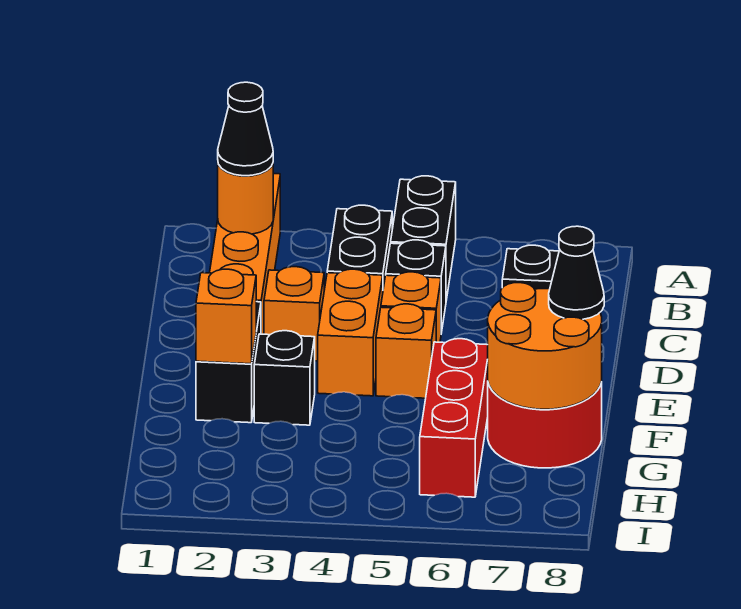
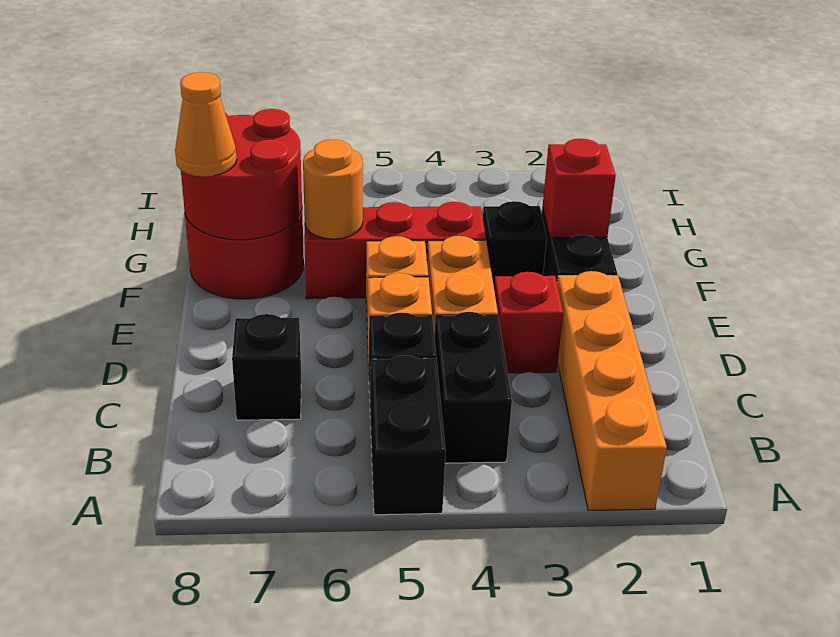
orange 1x1 round brick [218,164,273,234] -> orange 1x1 round brick moved to [303,140,363,239]
black 1x1 cone [218,82,273,176] -> none
orange 1x1 brick [264,267,324,361] -> red 1x1 brick [494,272,563,373]
orange 1x1 brick [196,269,256,364] -> red 1x1 brick [543,139,616,237]
red 1x3 brick [420,339,488,497] -> red 1x3 brick turned to [304,202,486,299]
orange 2x2 round brick [488,283,602,409] -> red 2x2 round brick [181,109,302,240]
black 1x1 cone [549,226,604,319] -> orange 1x1 cone [175,72,237,177]

